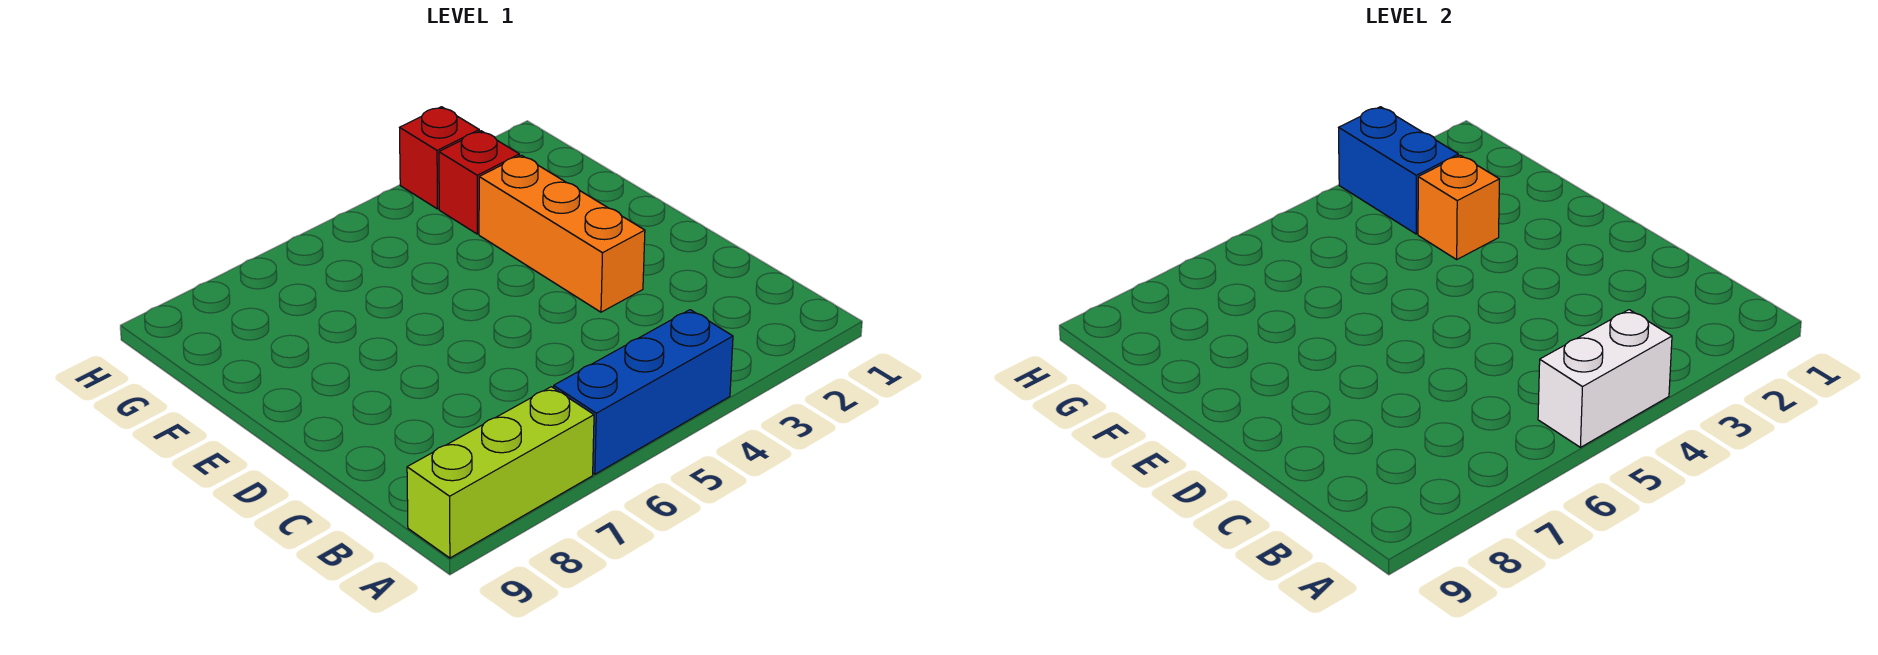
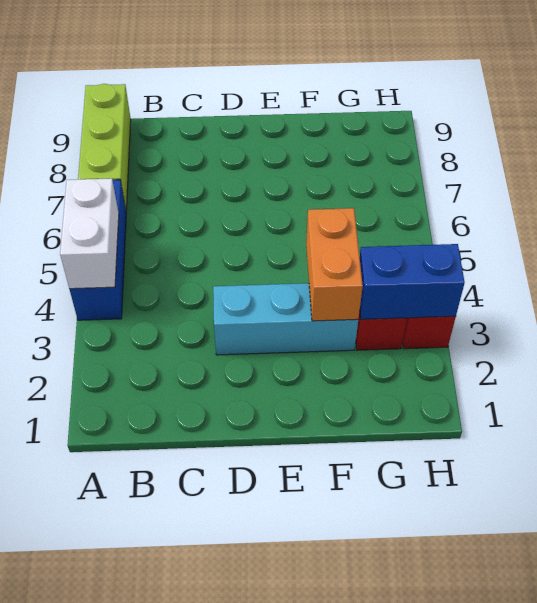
orange 1x3 brick [479,155,645,312] -> cyan 1x3 brick [213,283,358,355]
orange 1x1 brick [1418,155,1499,259] -> orange 1x2 brick [306,208,363,321]

